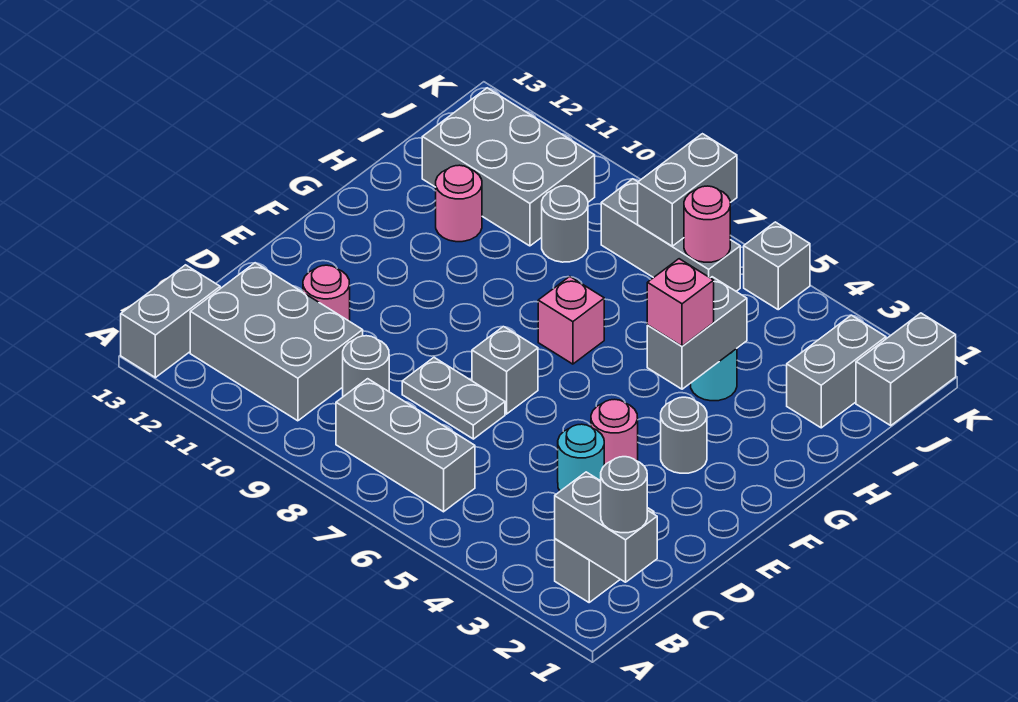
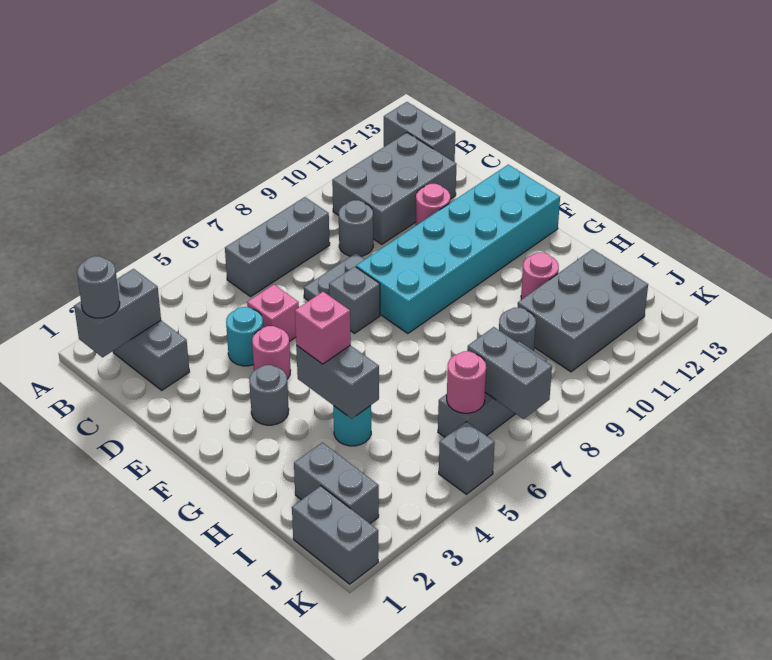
none -> cyan 2x6 brick [356,165,560,333]
pink 1x1 brick [538,277,604,364] -> pink 1x1 brick moved to [247,285,299,342]

